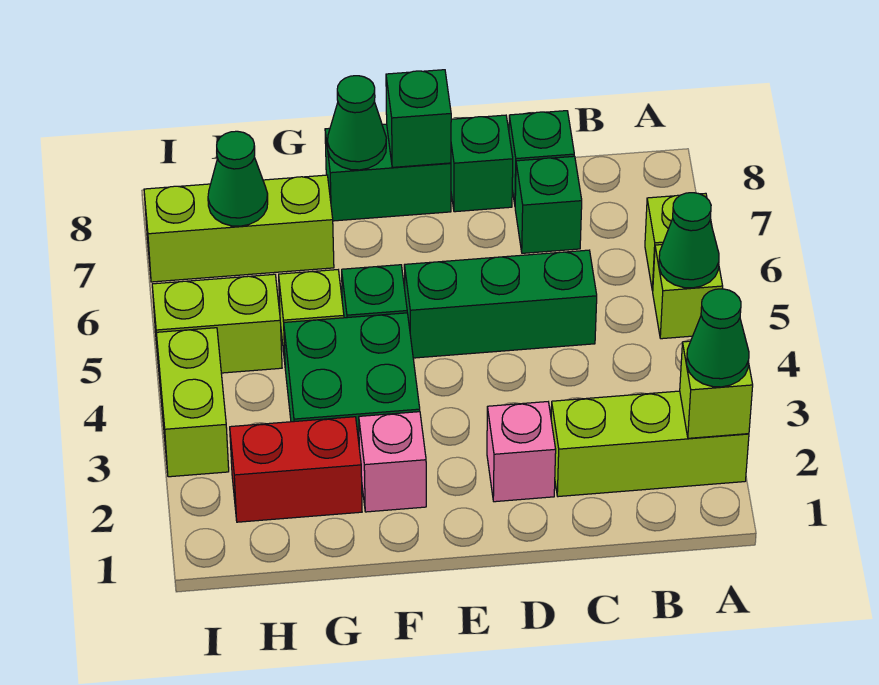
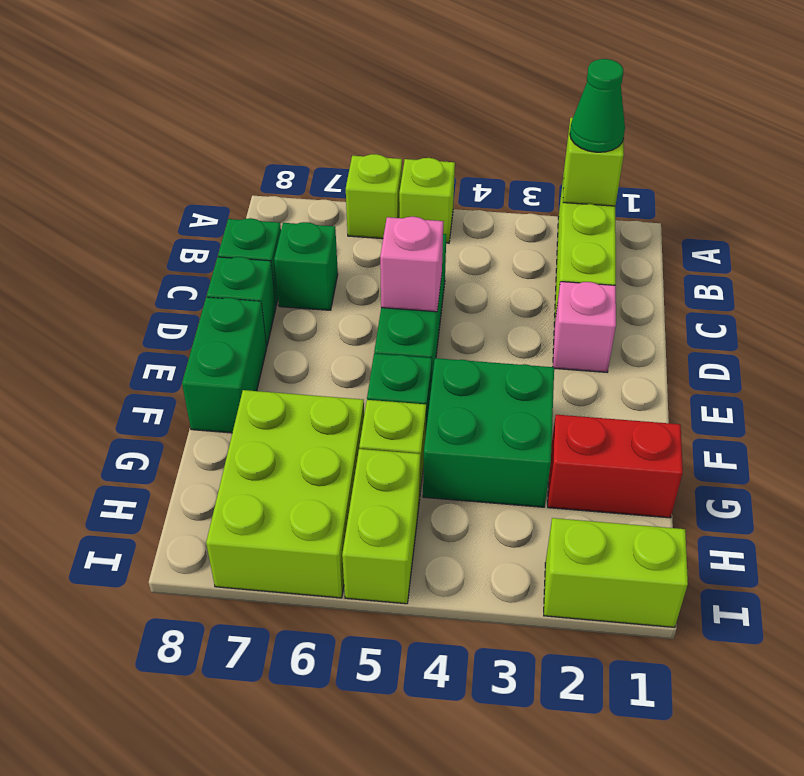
green 1x1 cone [659,193,719,288] -> none
green 1x1 brick [386,70,451,167] -> none
pink 1x1 brick [359,412,426,512] -> pink 1x1 brick moved to [380,217,443,312]
green 1x1 cone [327,76,386,170] -> none
red 1x2 brick [230,417,362,522] -> red 1x2 brick turned to [548,415,683,518]
lime 1x3 brick [144,175,334,282] -> lime 2x3 brick [206,390,364,598]
green 1x1 cone [208,131,268,226] -> none
lime 1x2 brick [156,328,229,477] -> lime 1x2 brick moved to [544,518,688,627]

